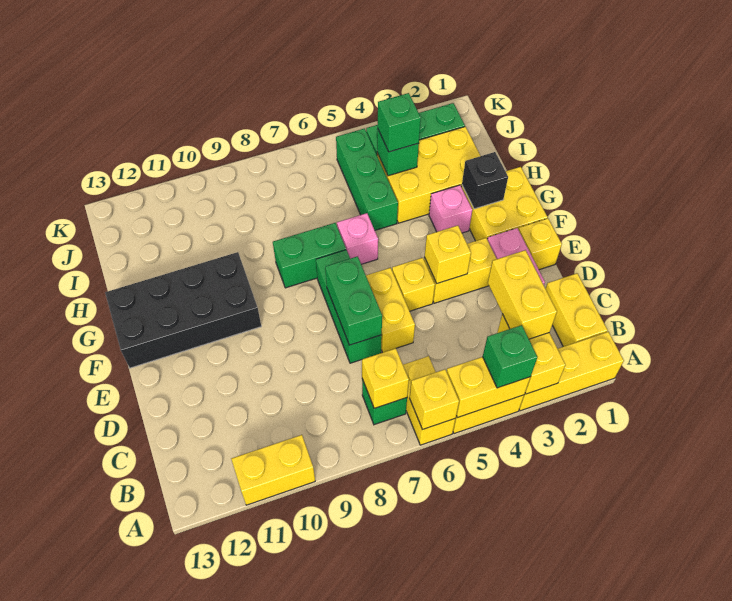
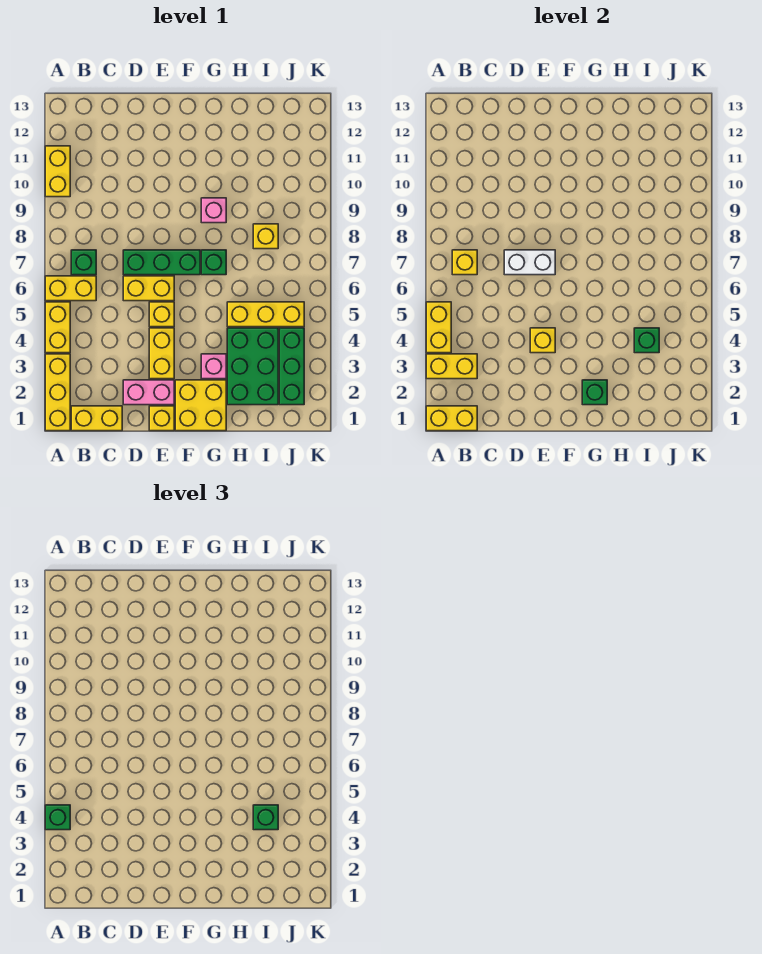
yellow 1x1 brick [410,369,459,430] -> yellow 1x1 brick moved to [253,224,278,249]
yellow 1x2 brick [488,250,557,339] -> yellow 1x2 brick moved to [426,406,477,431]
green 1x2 brick [325,256,382,345] -> white 1x2 brick [504,250,555,275]
black 2x4 brick [105,252,261,368] -> none
black 1x1 brick [462,152,508,209] -> green 1x1 brick [582,380,607,405]
pink 1x1 brick [337,213,378,264] -> pink 1x1 brick moved to [201,198,226,223]
green 1x2 brick [273,223,346,288] -> green 1x1 brick [201,250,226,275]
yellow 2x3 brick [377,127,480,223] -> green 2x3 brick [227,328,278,405]
green 1x3 brick [336,129,398,230] -> yellow 1x3 brick [227,302,304,327]

